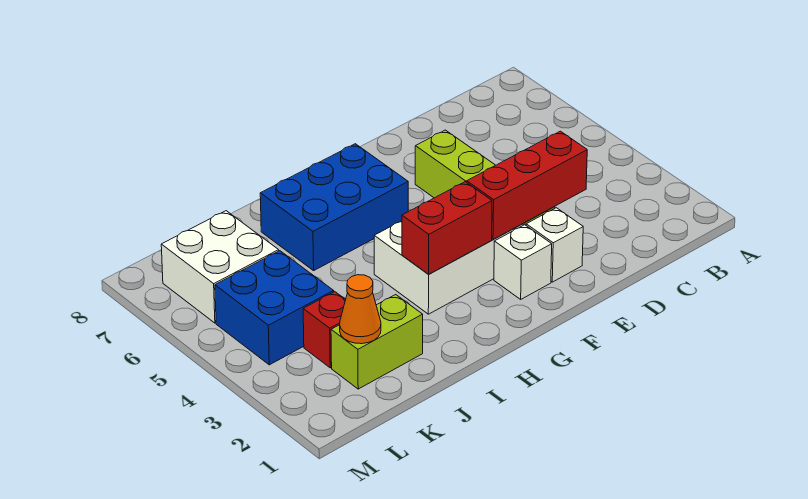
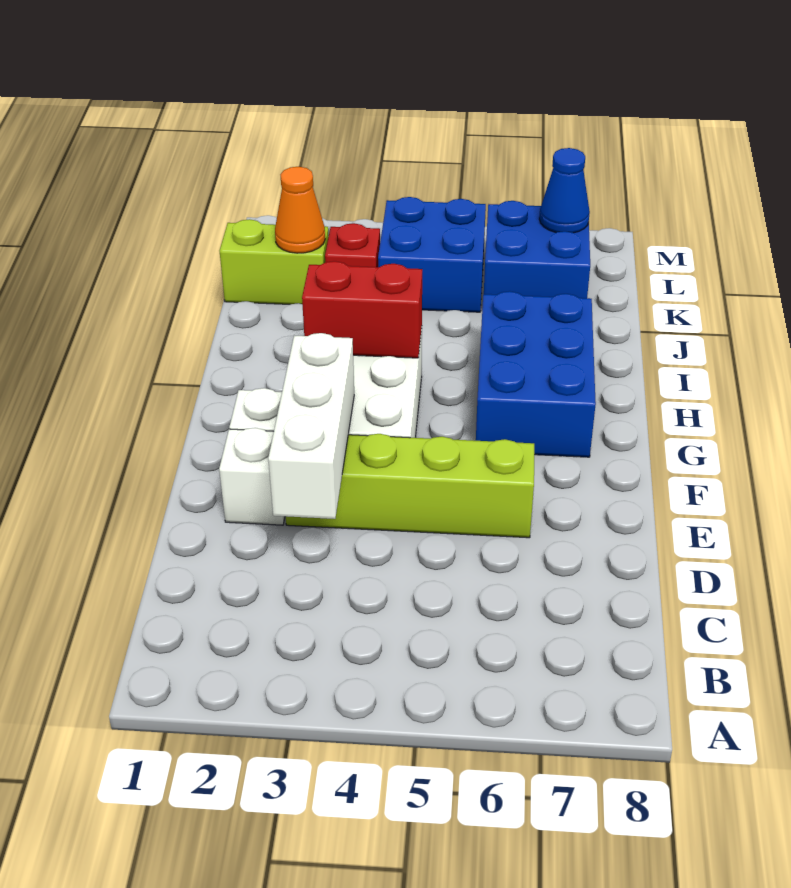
red 1x3 brick [467,131,587,239] -> white 1x3 brick [268,333,354,519]
red 1x2 brick [402,182,492,274] -> red 1x2 brick turned to [302,261,422,358]
lime 1x2 brick [331,295,423,389] -> lime 1x2 brick turned to [220,219,329,304]
white 2x2 brick [161,211,279,323] -> blue 2x2 brick [484,201,590,298]
none -> blue 1x1 cone [539,148,590,233]

